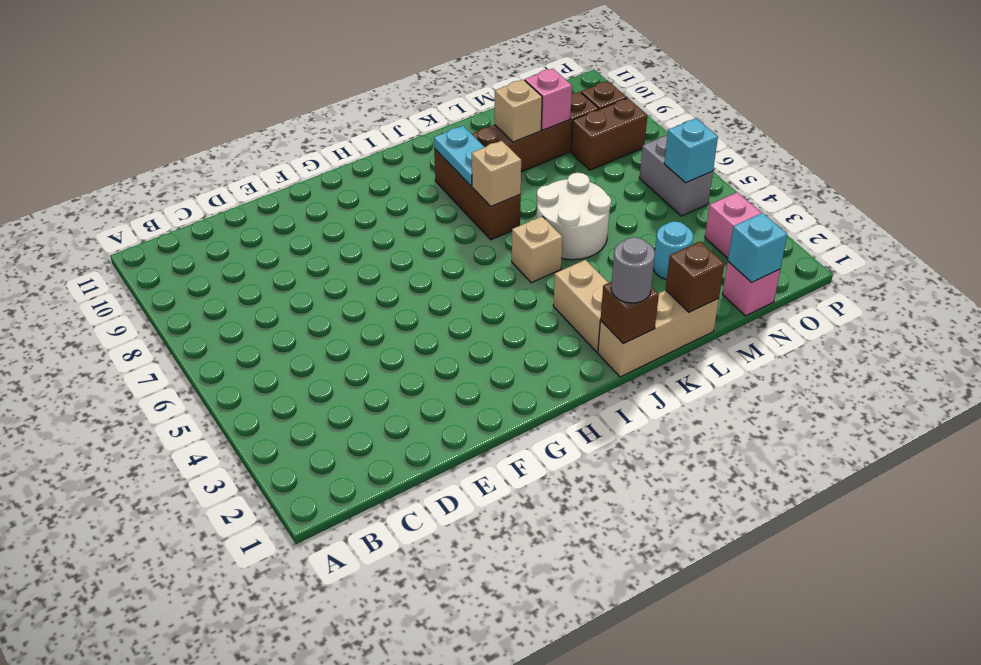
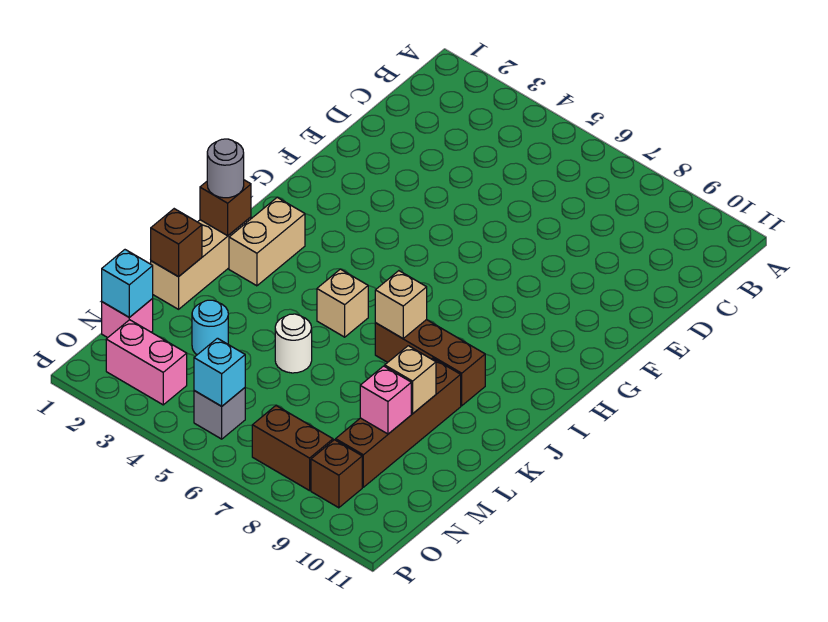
tan 1x2 brick [553,260,608,352] -> tan 1x2 brick turned to [229,197,305,286]
cyan 1x2 plate [434,126,484,186] -> none
white 2x2 round brick [536,173,611,260] -> white 1x1 round brick [275,314,312,373]
brown 1x2 brick [571,98,647,170] -> brown 1x2 brick turned to [252,406,333,491]
grey 1x2 brick [639,135,713,216] -> grey 1x1 brick [194,388,245,439]

